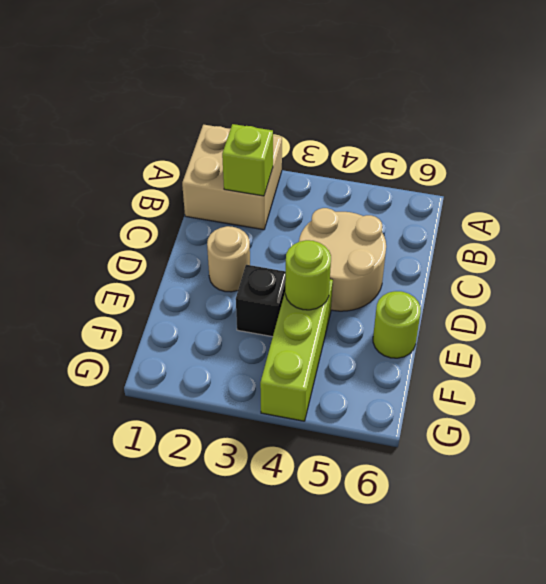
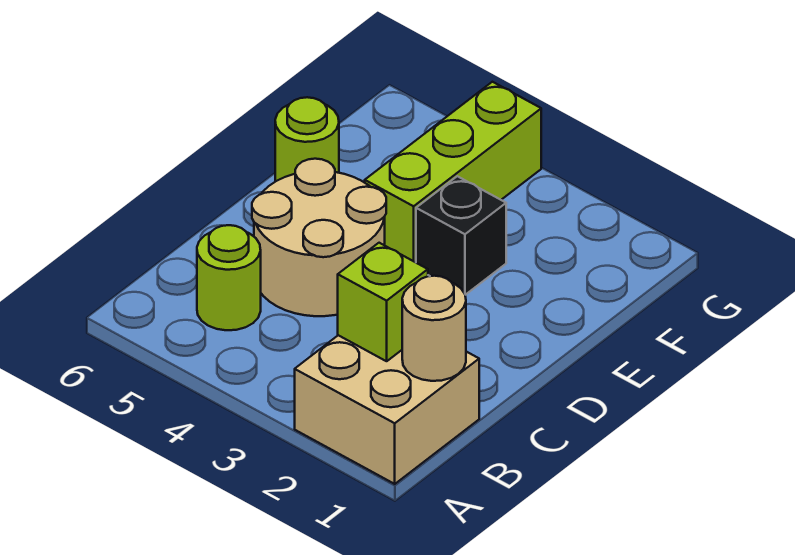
tan 1x1 round brick [207,226,250,292] -> tan 1x1 round brick moved to [402,276,466,381]
lime 1x1 round brick [285,240,331,310] -> lime 1x1 round brick moved to [197,225,261,330]

